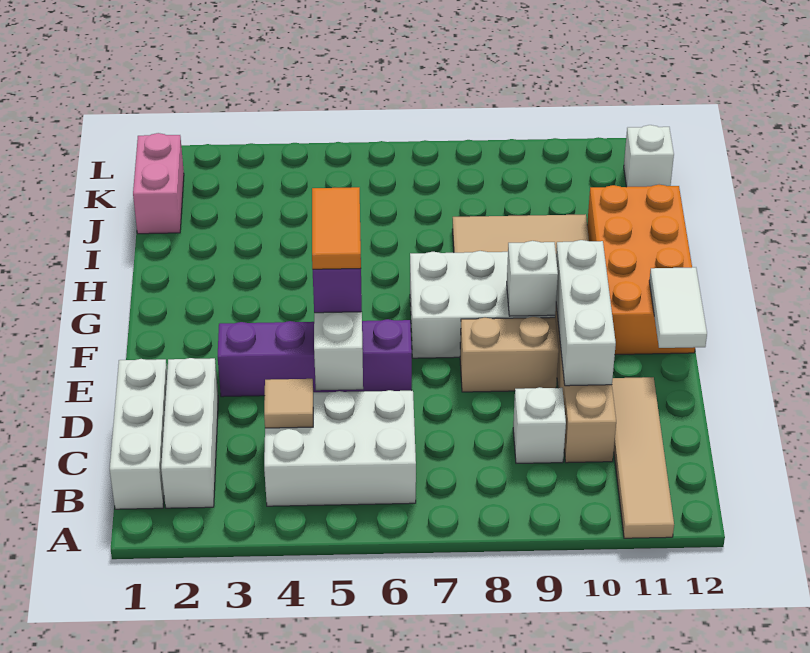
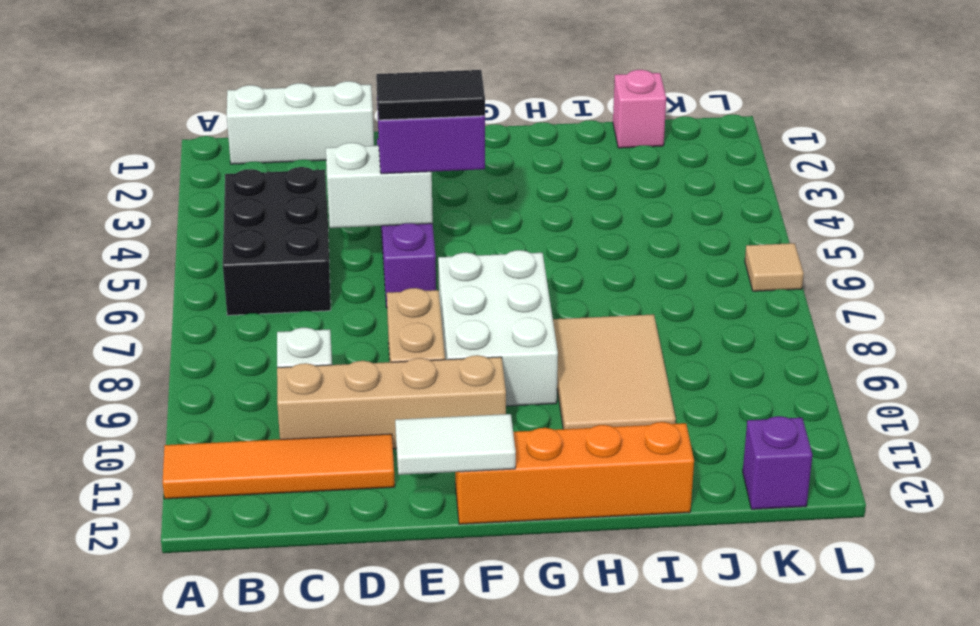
tan 1x4 tile [612,377,674,538] -> orange 1x4 tile [163,434,395,499]
white 1x3 brick [161,358,218,508] -> none
white 2x3 brick [264,390,416,506] -> black 2x3 brick [223,167,331,315]
tan 1x1 tile [264,379,313,428] -> tan 1x1 tile moved to [745,243,804,291]
white 1x3 brick [556,240,616,386] -> none
orange 1x2 tile [312,187,361,269] -> black 1x2 tile [376,70,485,120]
white 1x1 brick [507,241,558,316] -> none
orange 2x4 brick [587,185,695,355] -> orange 1x4 brick [455,422,694,524]
pink 1x2 brick [133,133,184,234] -> pink 1x1 brick [613,70,666,148]
white 1x1 brick [624,125,674,187] -> purple 1x1 brick [743,416,812,509]

